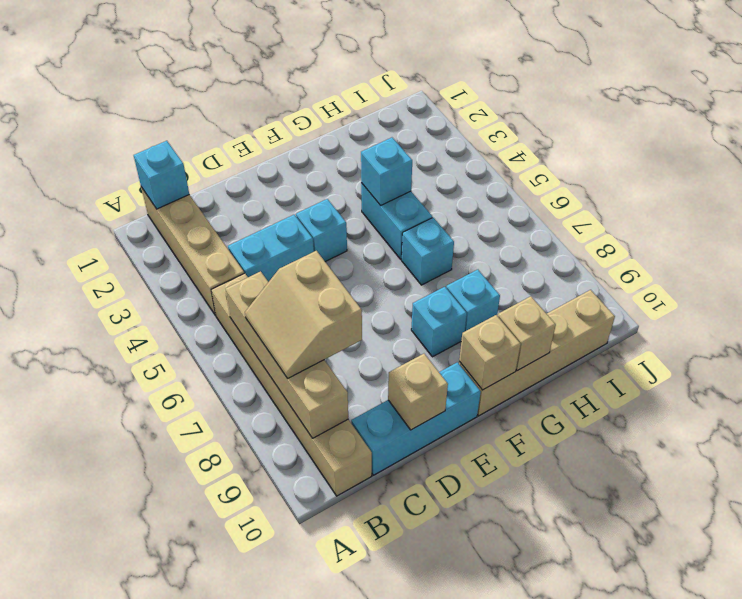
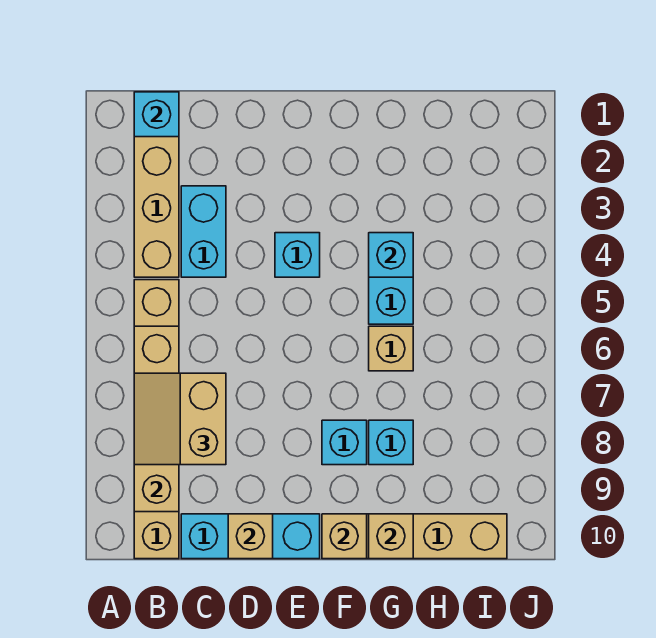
cyan 1x2 brick [228,215,314,282] -> cyan 1x2 brick turned to [181,186,226,277]
cyan 1x1 brick [402,218,454,285] -> tan 1x1 brick [369,326,413,371]

